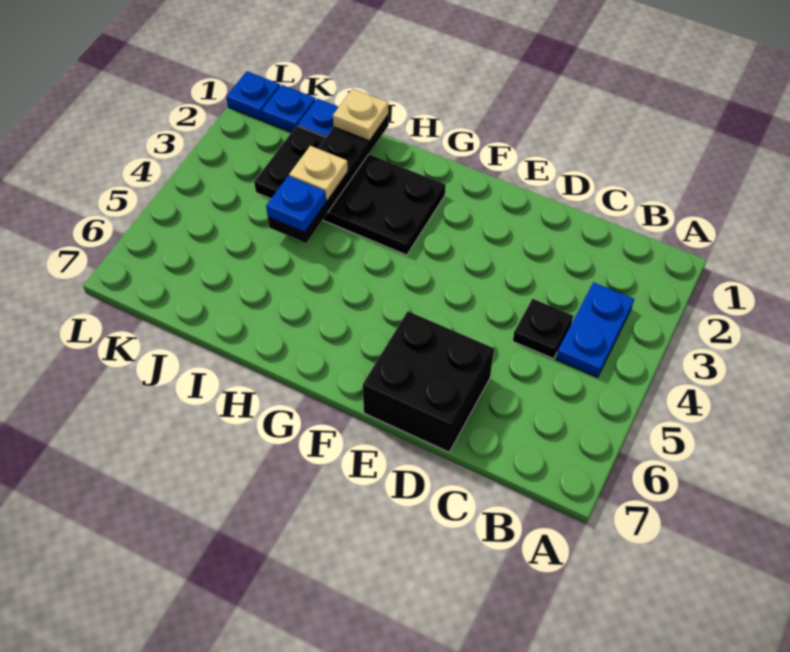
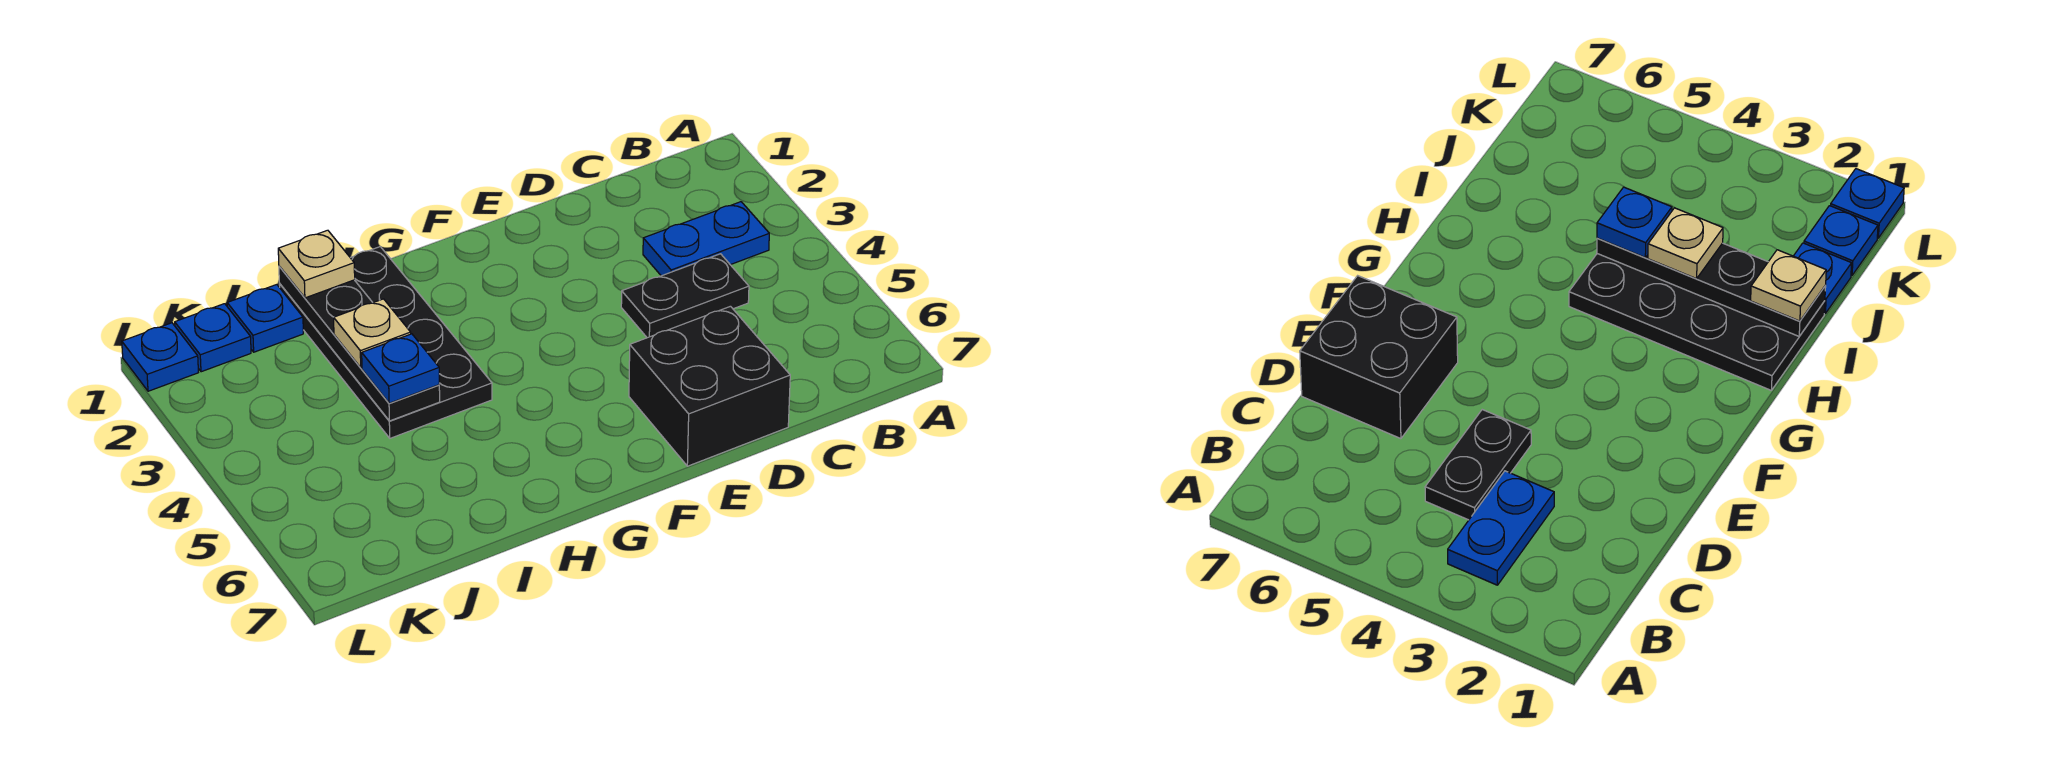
blue 1x2 plate [556,282,634,377] -> blue 1x2 plate turned to [643,202,769,276]
black 1x1 plate [513,299,573,359] -> black 1x2 plate [621,254,749,338]
black 2x4 plate [254,126,446,255] -> black 2x4 plate turned to [279,247,492,438]

